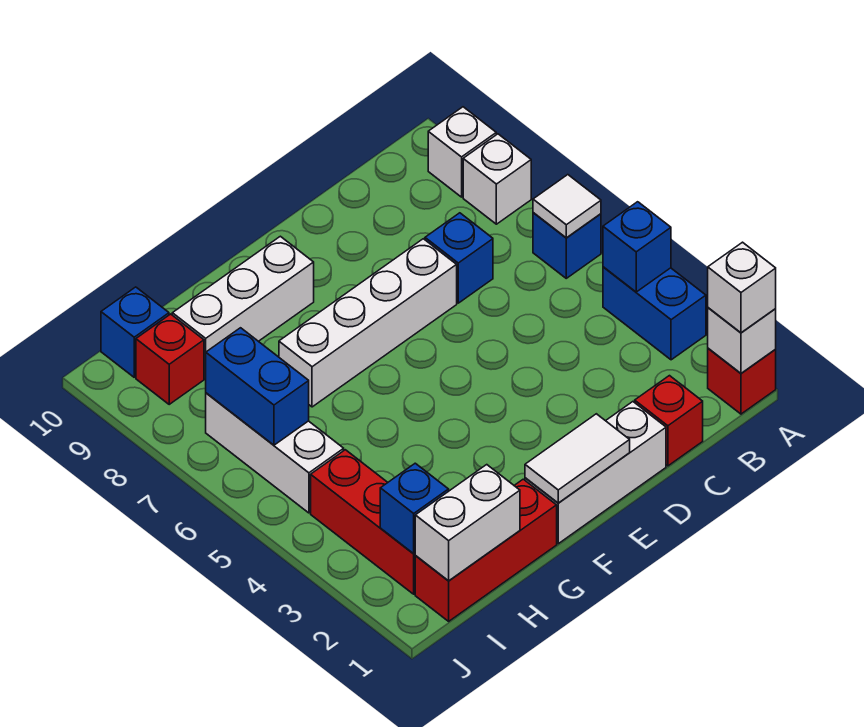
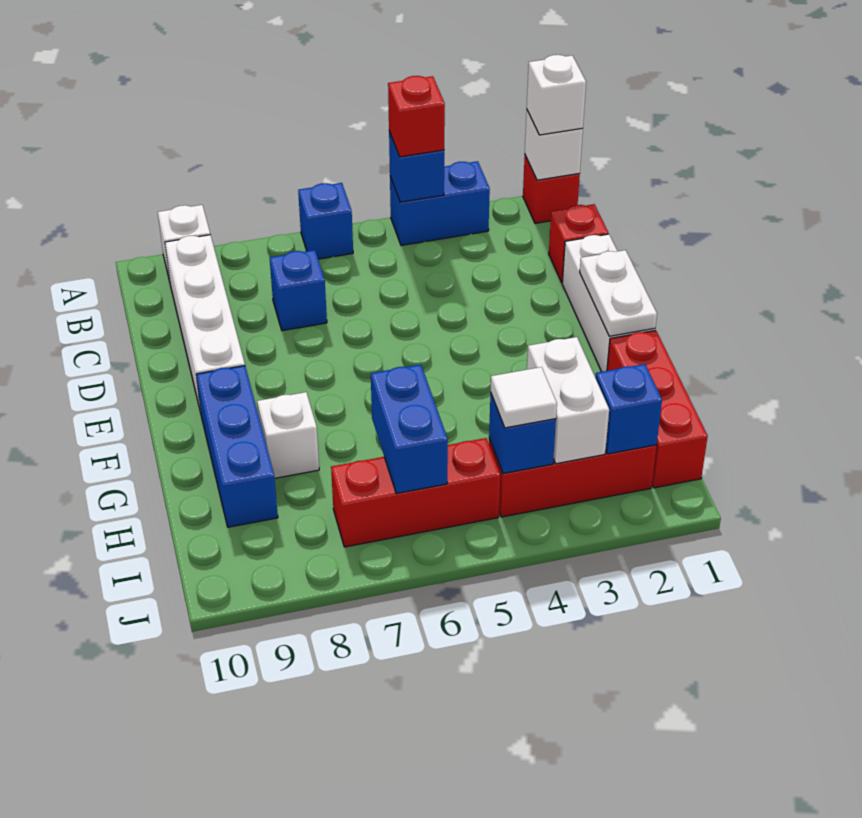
white 1x1 tile [533,175,601,238] -> white 1x1 tile moved to [491,367,557,428]
white 1x1 brick [463,134,531,224] -> white 1x1 brick moved to [257,392,319,478]
white 1x4 brick [279,239,457,407] -> white 1x4 brick moved to [165,235,245,412]
white 1x2 tile [525,414,630,503] -> white 1x2 plate [580,250,657,336]
white 1x3 brick [172,236,314,379] -> blue 1x3 brick [196,366,278,527]
white 1x2 brick [415,465,520,581] -> white 1x2 brick moved to [527,337,609,464]
white 1x3 brick [206,393,344,513] -> red 1x3 brick [331,438,500,547]
blue 1x2 brick [206,328,309,445] -> blue 1x2 brick turned to [371,364,448,494]
red 1x1 brick [136,314,204,404] -> red 1x1 brick moved to [388,76,445,157]
blue 1x1 brick [101,287,169,377] -> blue 1x1 brick moved to [489,392,556,474]

